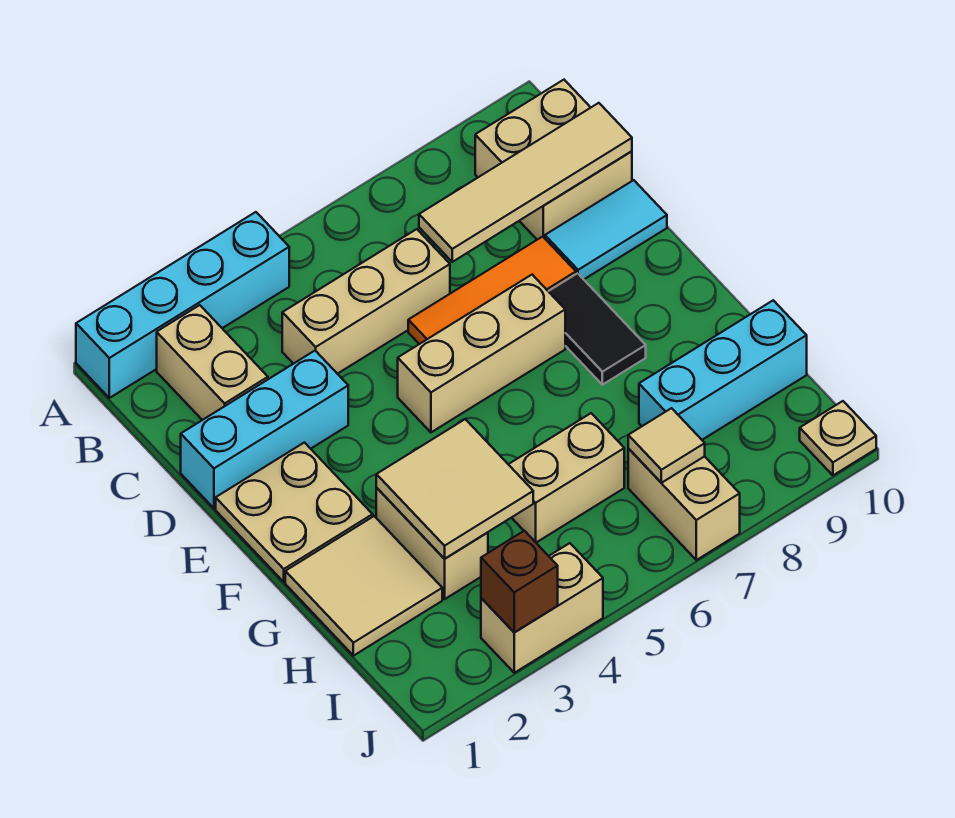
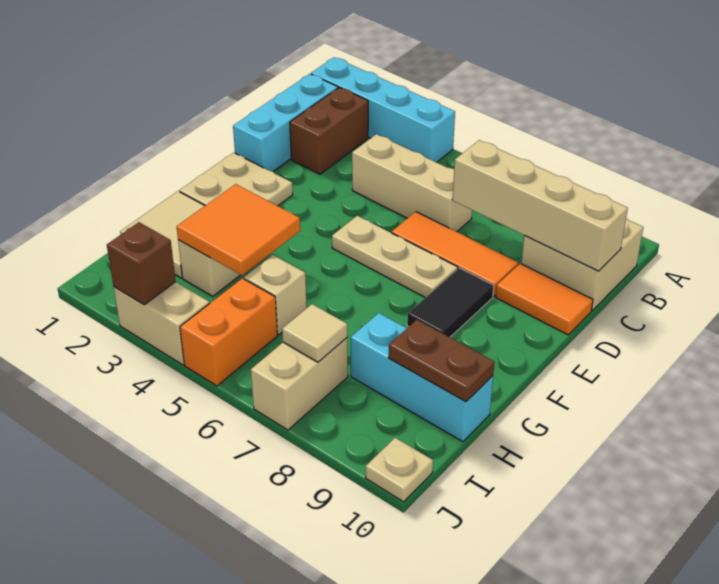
tan 1x2 brick [157,305,268,420] -> brown 1x2 brick [290,87,368,174]
tan 1x4 tile [419,103,632,262] -> tan 1x4 brick [452,140,628,271]
cyan 1x3 brick [181,351,348,508] -> cyan 1x3 brick turned to [233,74,338,172]
cyan 1x2 tile [545,180,667,279] -> orange 1x2 tile [496,263,593,335]
tan 1x3 brick [398,275,565,432] -> tan 1x3 plate [332,216,458,298]
tan 2x2 tile [376,419,533,559] -> orange 2x2 tile [177,184,300,275]
tan 1x2 brick [508,413,624,543] -> tan 1x1 brick [244,255,307,335]
none -> brown 1x2 plate [388,320,495,402]
none -> orange 1x2 brick [180,278,277,386]

